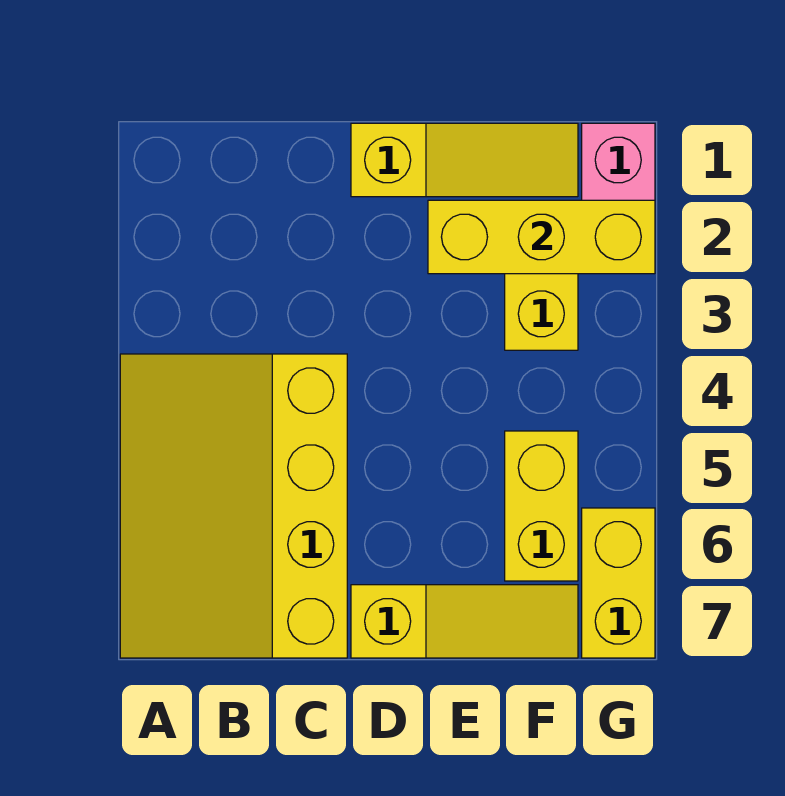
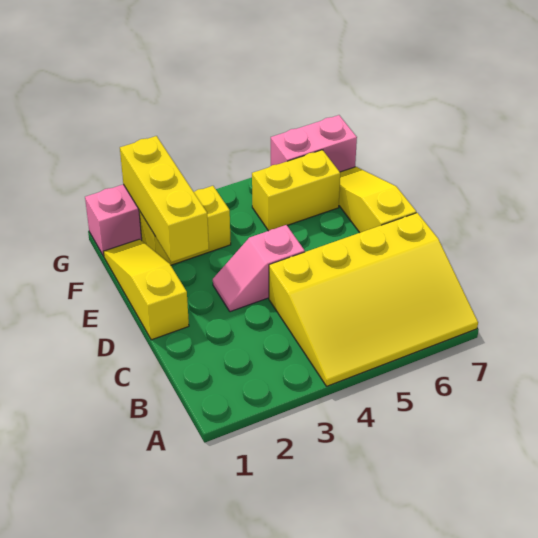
none -> pink 1x2 slope [213,225,305,312]
yellow 1x2 brick [582,508,655,658] -> pink 1x2 brick [271,115,357,172]

